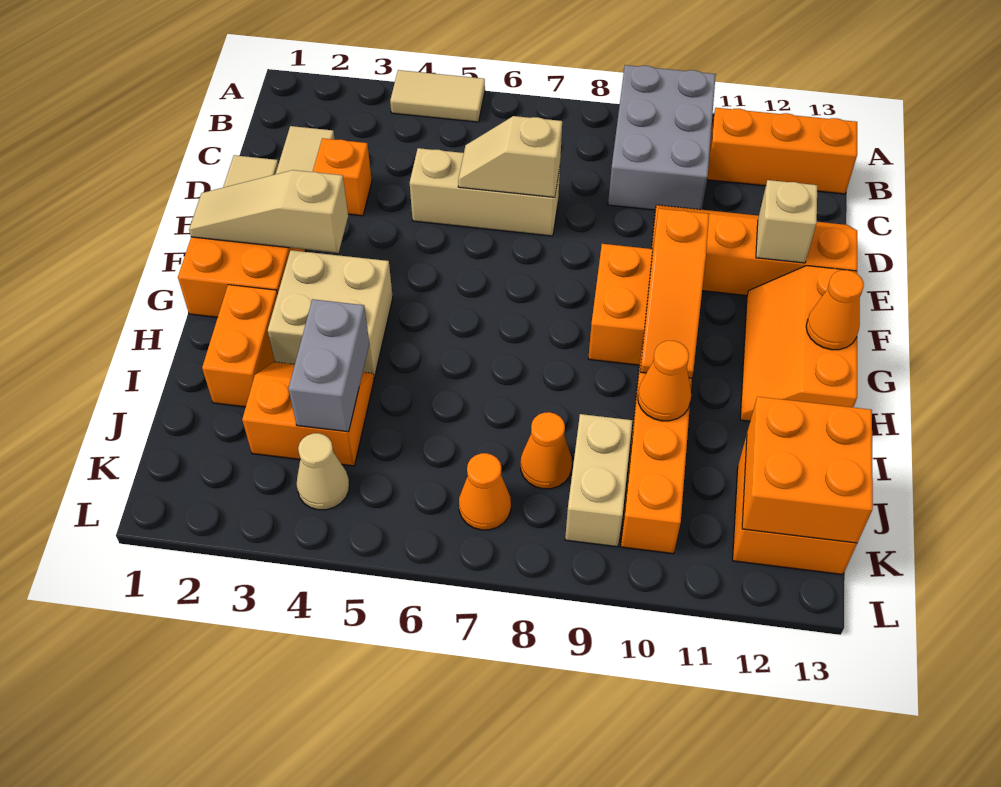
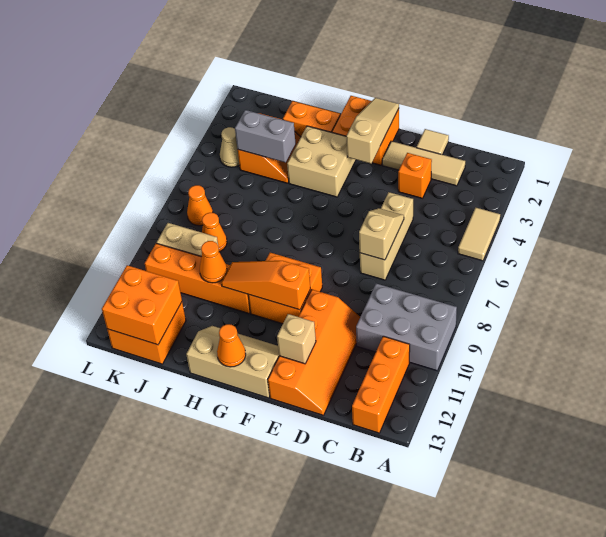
orange 2x3 slope [740,266,857,421] -> tan 2x3 slope [186,326,279,398]

